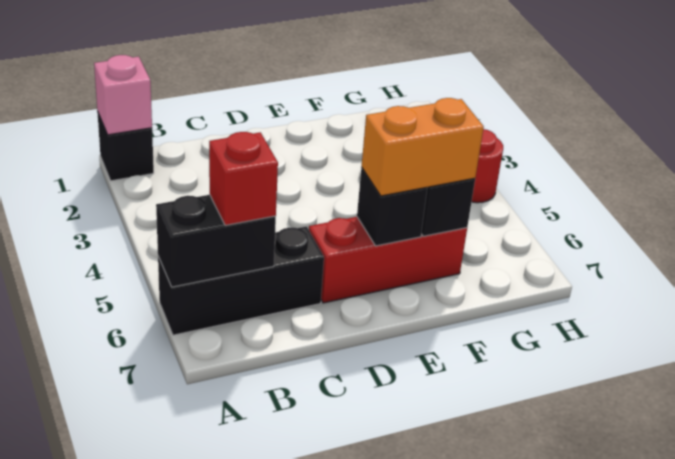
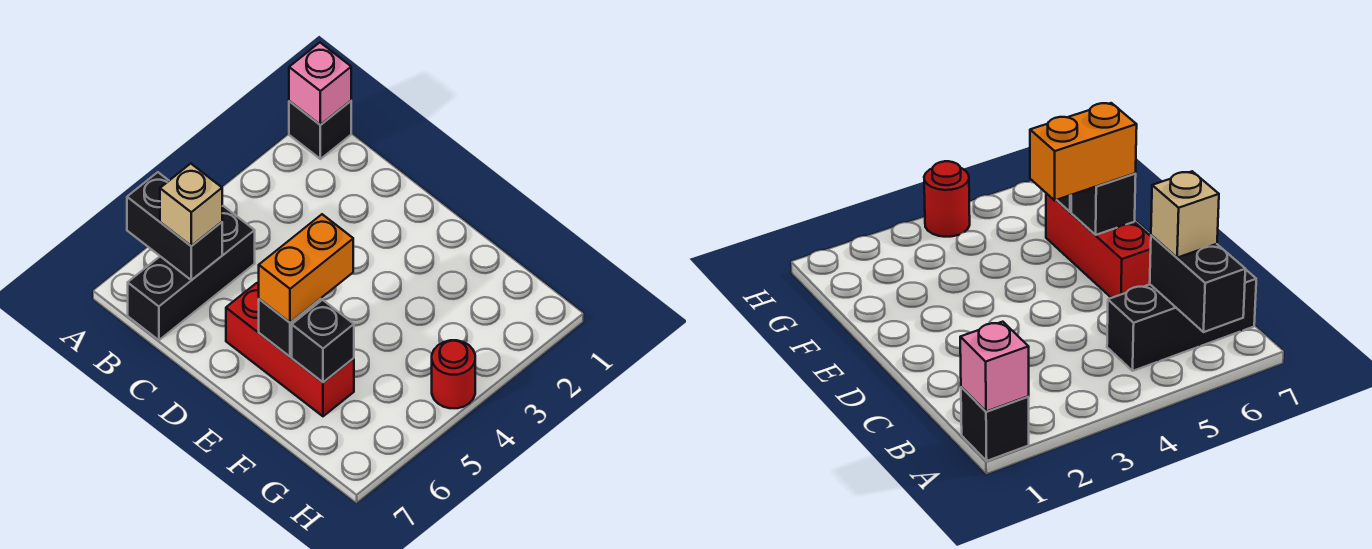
black 1x3 brick [158,227,324,335] -> black 1x3 brick turned to [128,206,255,340]
red 1x1 brick [209,132,278,225] -> tan 1x1 brick [160,164,222,246]
orange 1x2 brick [361,98,484,196] -> orange 1x2 brick turned to [259,214,353,323]

